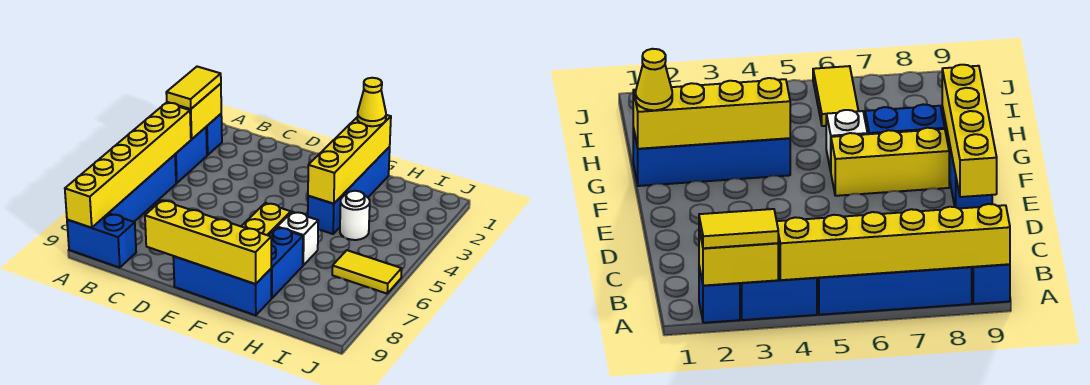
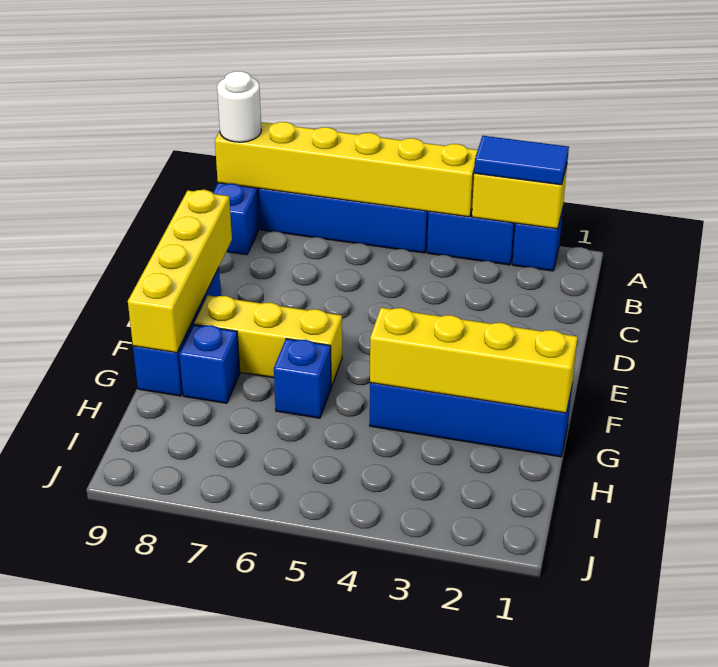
yellow 1x2 tile [166,67,221,109] -> blue 1x2 tile [474,136,569,185]
yellow 1x1 cone [357,78,386,126] -> none
white 1x1 brick [277,212,318,265] -> blue 1x1 brick [274,339,332,418]
blue 1x2 brick [268,227,303,298] -> blue 1x1 brick [179,325,240,403]
white 1x1 round brick [340,191,370,240] -> white 1x1 round brick moved to [217,71,261,142]
yellow 1x2 tile [332,250,402,294] -> none

